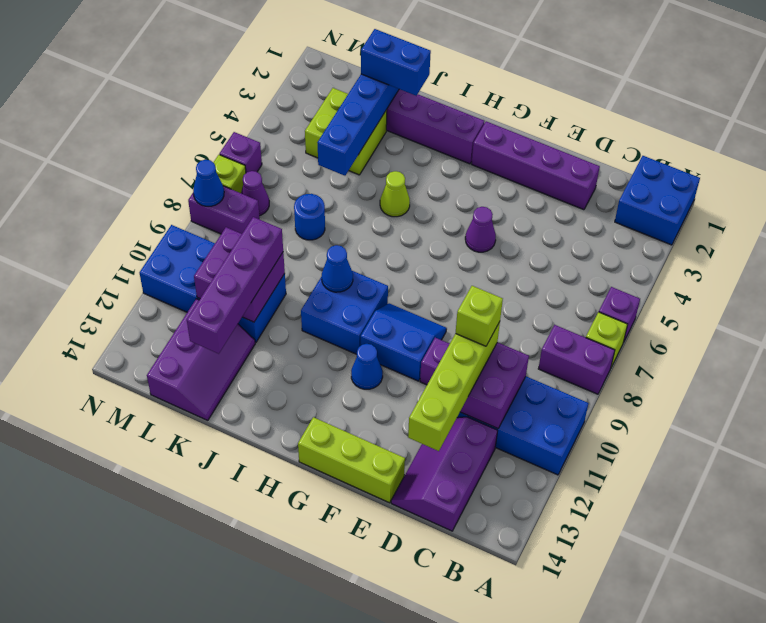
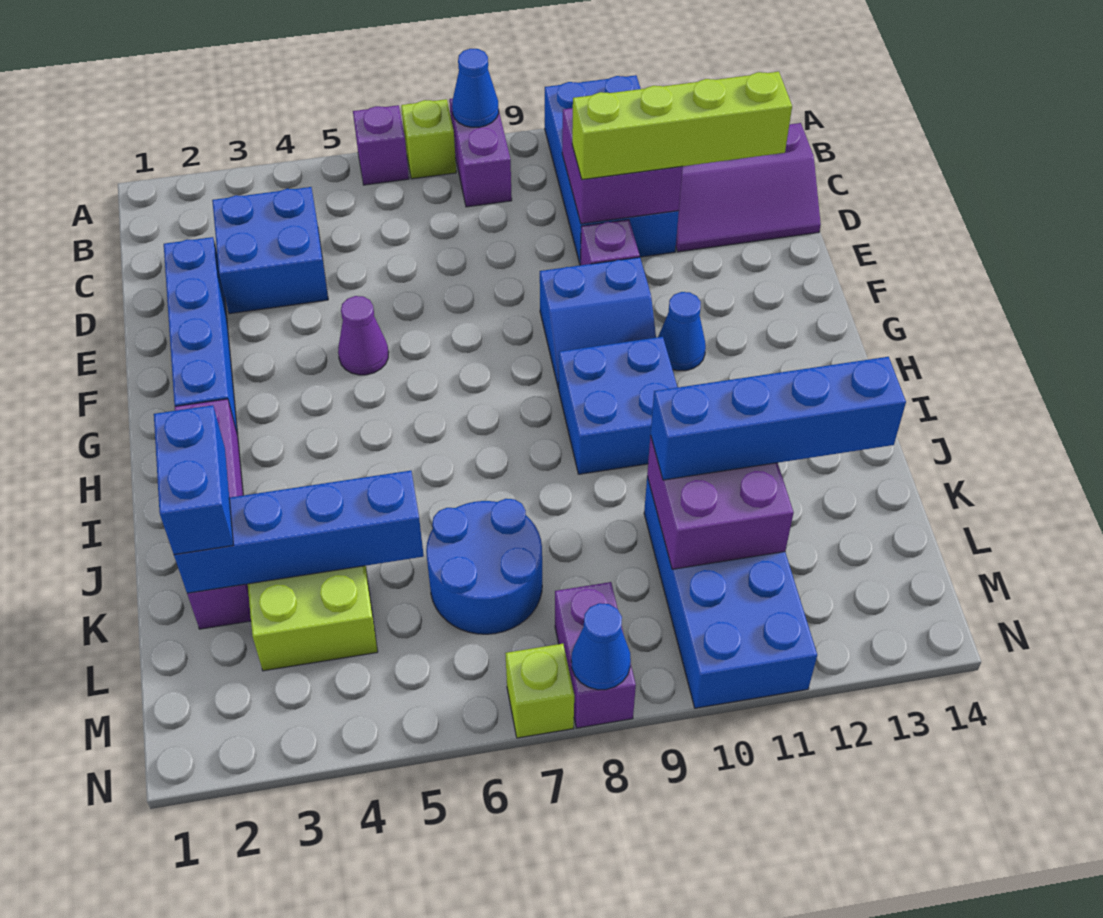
blue 2x2 brick [615,156,700,245] -> blue 2x2 brick moved to [212,187,328,314]
purple 1x4 brick [472,121,600,210] -> blue 1x4 brick [164,237,238,436]
lime 1x1 brick [456,286,503,346] -> none
lime 1x3 brick [298,417,405,503] -> none
blue 2x2 slope [361,303,447,381] -> blue 2x2 slope turned to [540,257,656,389]
lime 1x1 cone [380,171,410,217] -> none
blue 1x1 cone [322,245,353,292] -> blue 1x1 cone moved to [452,49,499,127]
blue 1x1 round brick [294,194,325,240] -> blue 2x2 round brick [426,499,542,634]
purple 1x4 brick [187,217,283,354] -> blue 1x4 brick [651,357,906,480]
purple 2x3 slope [147,299,255,421] -> none
purple 1x1 cone [241,171,269,216] -> none
purple 1x1 brick [220,132,262,173] -> none

